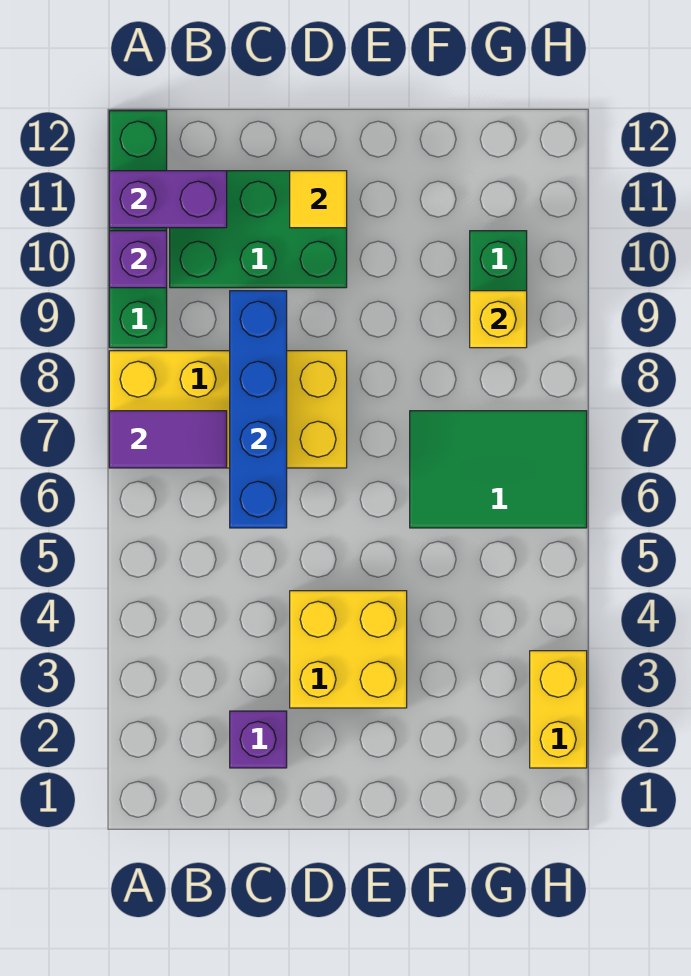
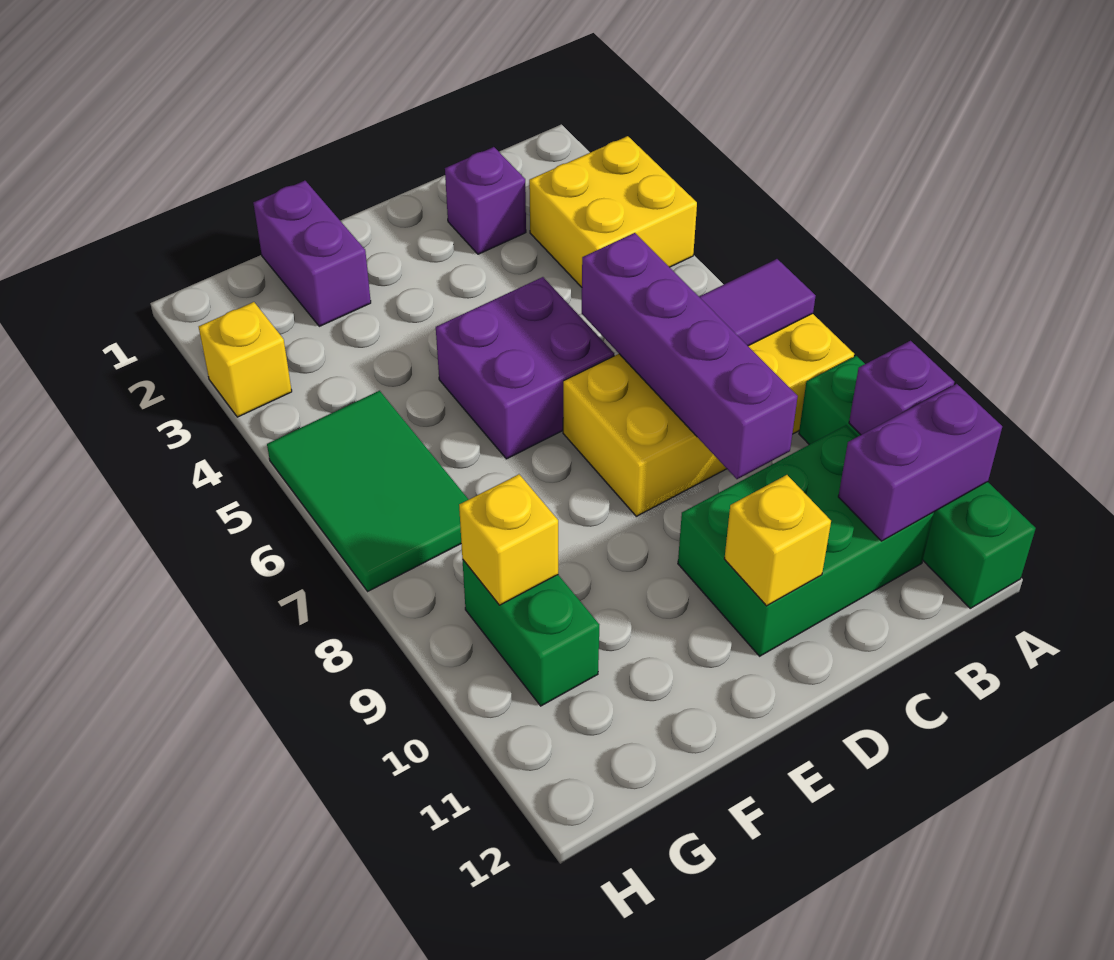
blue 1x4 brick [230,291,287,528] -> purple 1x4 brick [582,233,798,479]
yellow 2x2 brick [290,591,407,708] -> yellow 2x2 brick moved to [529,136,697,287]
none -> purple 2x2 brick [436,277,614,459]
yellow 1x1 tile [290,171,347,228] -> yellow 1x1 brick [725,475,831,606]
none -> purple 1x2 brick [253,181,371,326]
green 2x3 tile [410,411,587,528] -> green 2x3 tile turned to [267,391,469,591]
yellow 1x2 brick [530,651,587,768] -> yellow 1x1 brick [199,302,292,417]

